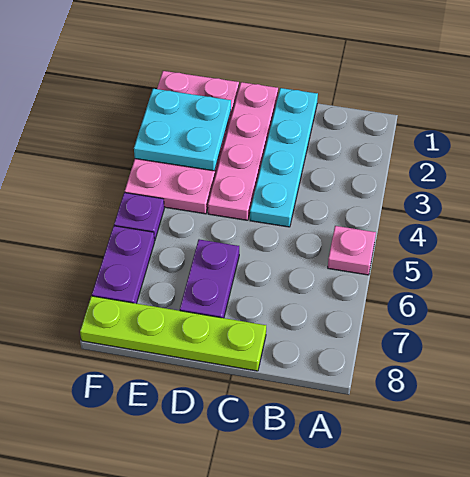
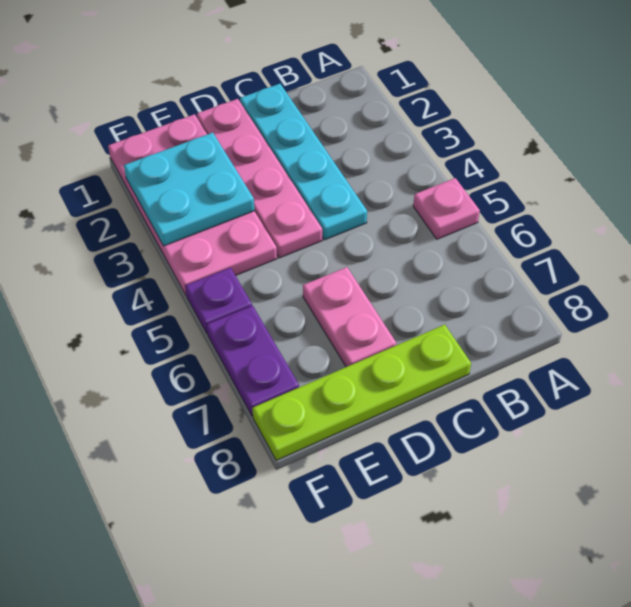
purple 1x2 plate [180,239,239,318] -> pink 1x2 plate [303,267,396,367]

